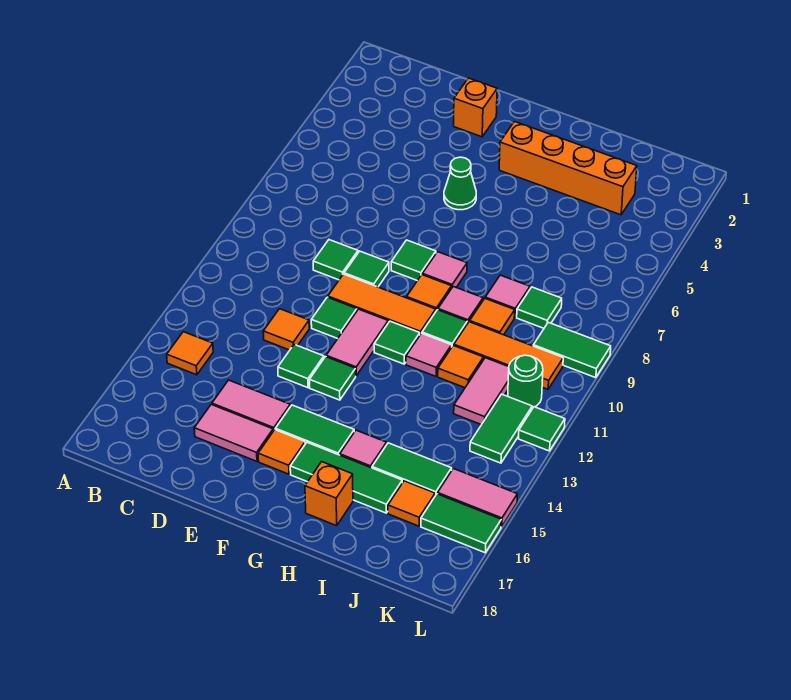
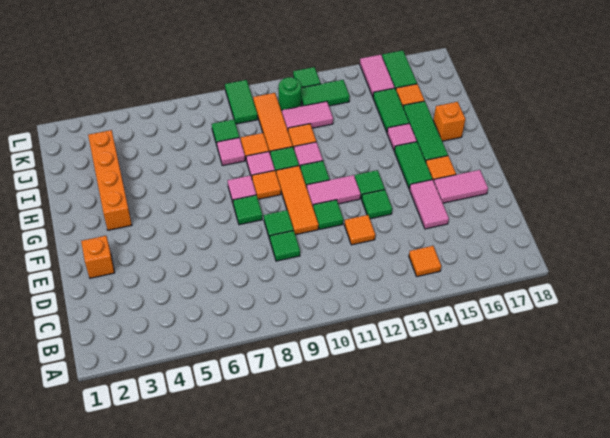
pink 1x2 tile [194,405,273,461] -> pink 1x2 tile turned to [434,170,488,203]
green 1x1 cone [444,157,476,210] -> none

